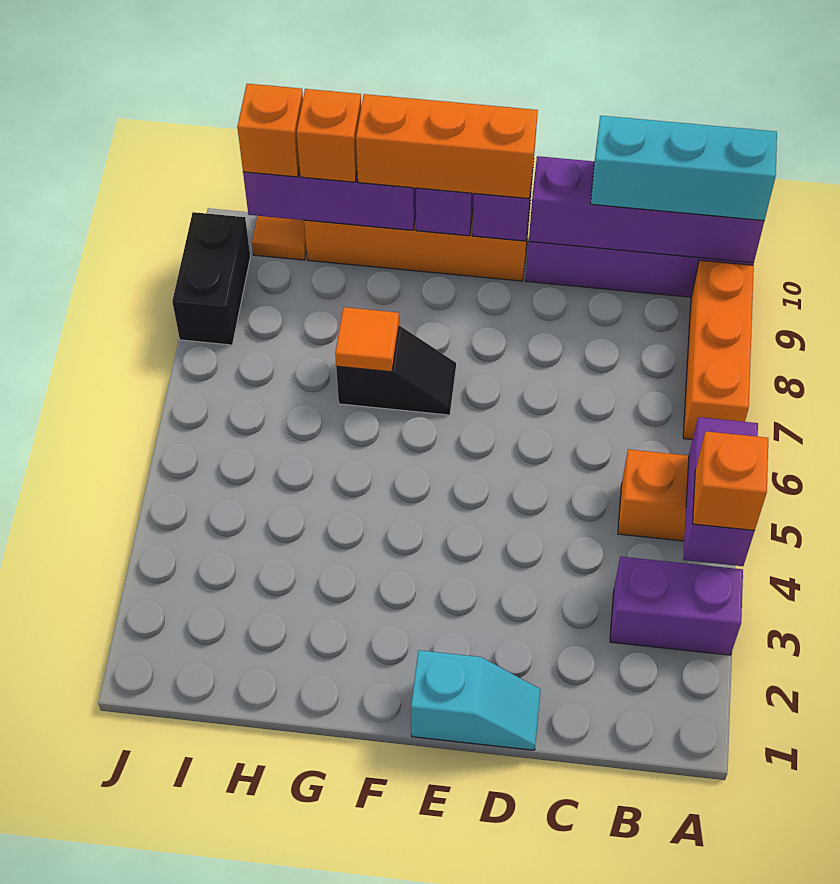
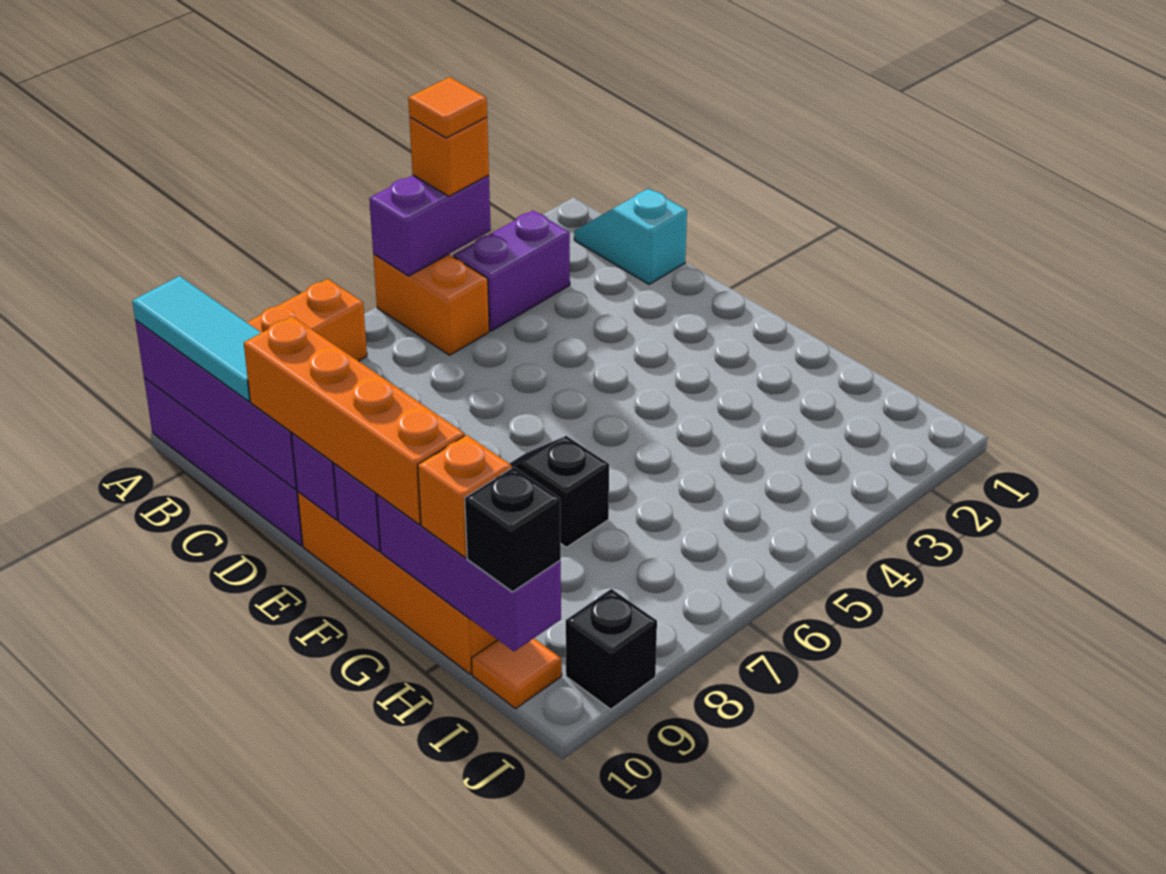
purple 1x2 brick [610,557,743,655] -> purple 1x2 brick turned to [453,211,570,331]
cyan 1x3 brick [591,116,777,221] -> cyan 1x3 tile [132,276,261,401]
cyan 1x2 slope [411,650,541,750] -> cyan 1x2 slope moved to [574,189,687,284]
orange 1x3 brick [356,94,538,199] -> orange 1x4 brick [244,316,465,524]
orange 1x1 tile [335,307,399,372] -> orange 1x1 tile moved to [408,77,487,138]
orange 1x1 brick [237,84,303,177] -> black 1x1 brick [465,467,561,592]
black 1x2 brick [172,212,250,345] -> black 1x1 brick [566,589,657,709]

